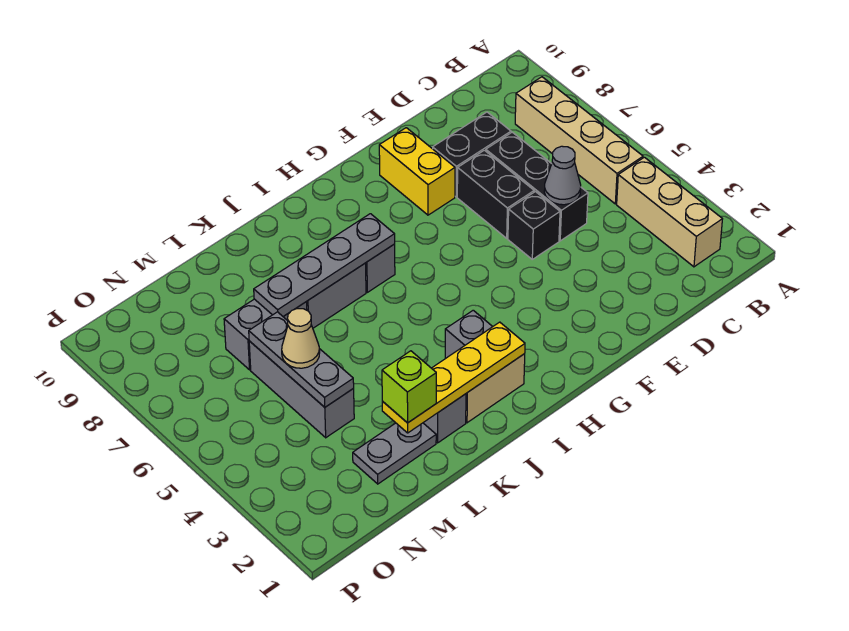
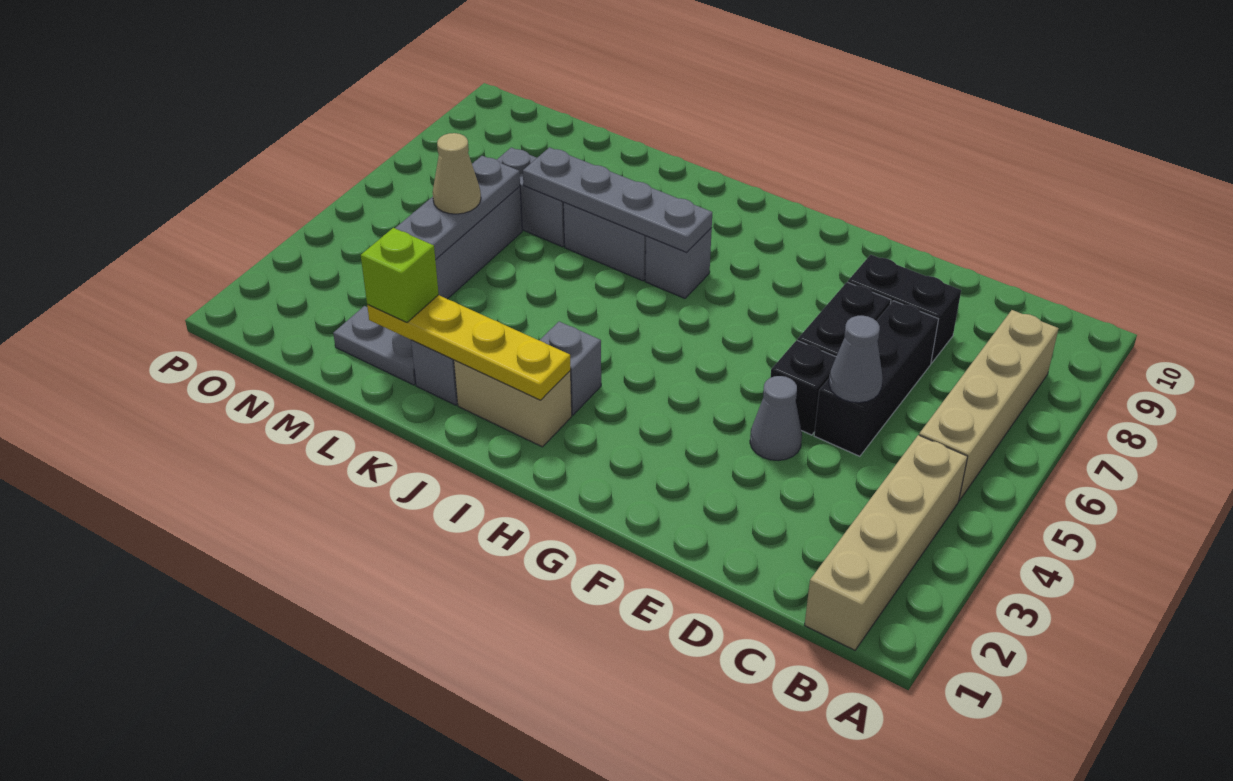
tan 1x3 brick [617,157,722,267] -> tan 1x4 brick [805,435,968,650]
none -> grey 1x1 cone [750,376,802,461]
yellow 1x2 brick [379,128,455,215] -> none

